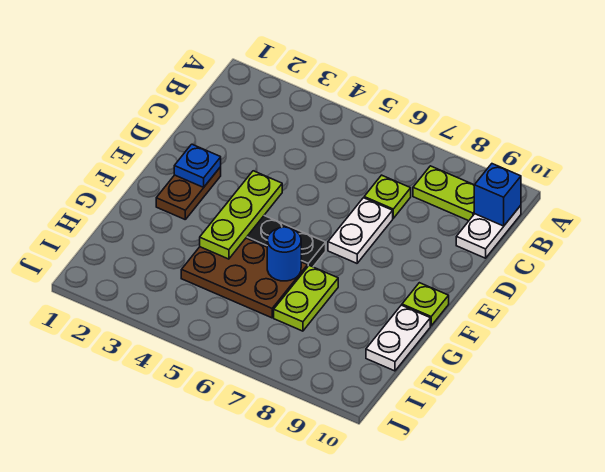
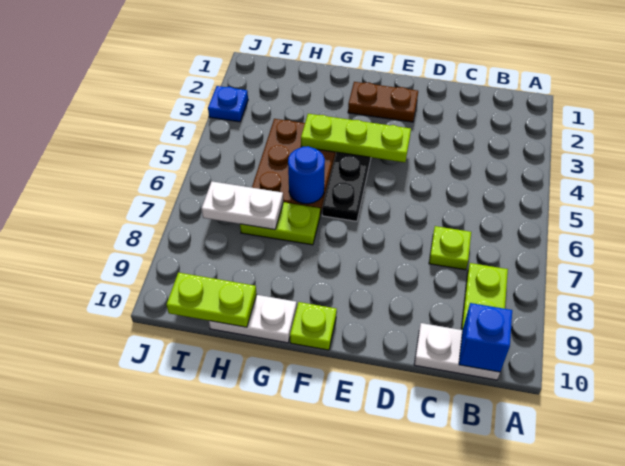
white 1x2 plate [328,198,393,263] -> white 1x2 plate moved to [201,181,283,230]
blue 1x1 plate [174,144,221,187] -> blue 1x1 plate moved to [208,86,248,122]
none -> lime 1x2 plate [166,273,257,327]

